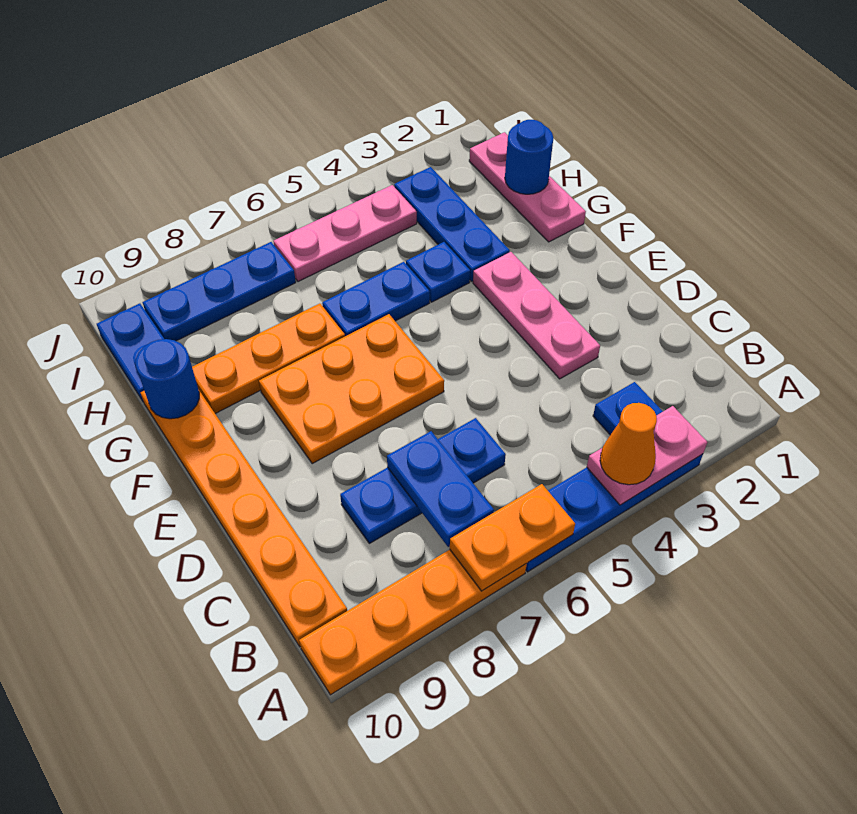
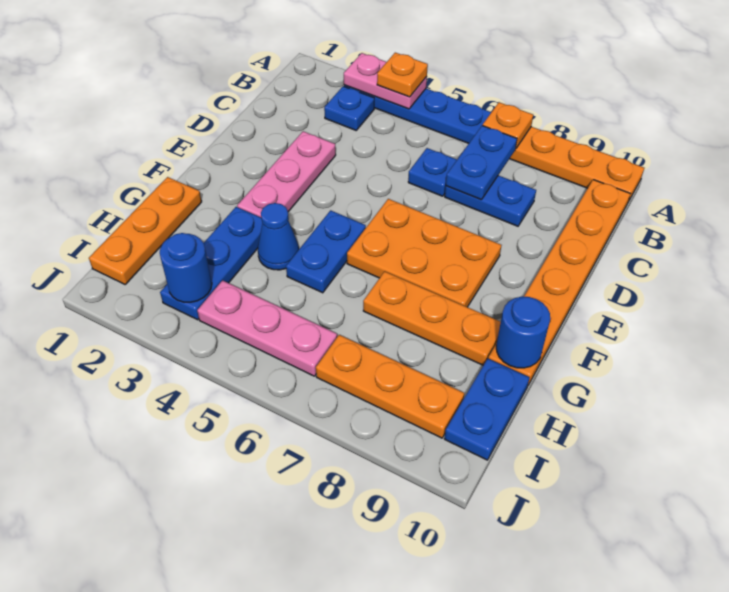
orange 1x1 cone [600,403,657,485] -> orange 1x1 plate [377,53,428,97]
orange 1x2 plate [450,484,575,591] -> orange 1x1 plate [483,102,533,148]
pink 1x3 plate [469,132,586,242] -> orange 1x3 plate [89,177,202,284]
blue 1x1 plate [406,242,470,302] -> blue 1x1 cone [258,203,299,270]
blue 1x2 plate [322,262,430,336] -> blue 1x2 plate turned to [286,210,366,293]
blue 1x1 round brick [505,120,553,194] -> blue 1x1 round brick moved to [160,233,212,302]
blue 1x3 plate [142,242,296,341] -> orange 1x3 plate [316,335,464,438]

